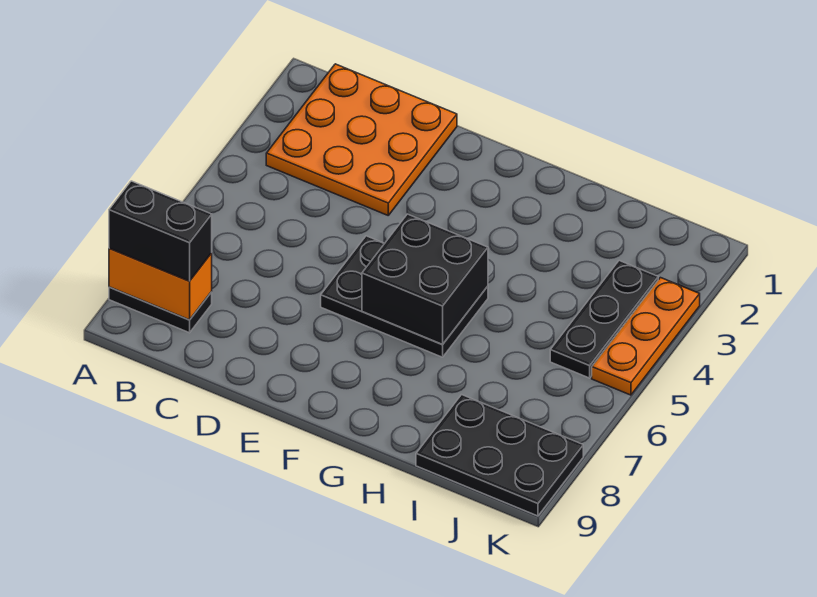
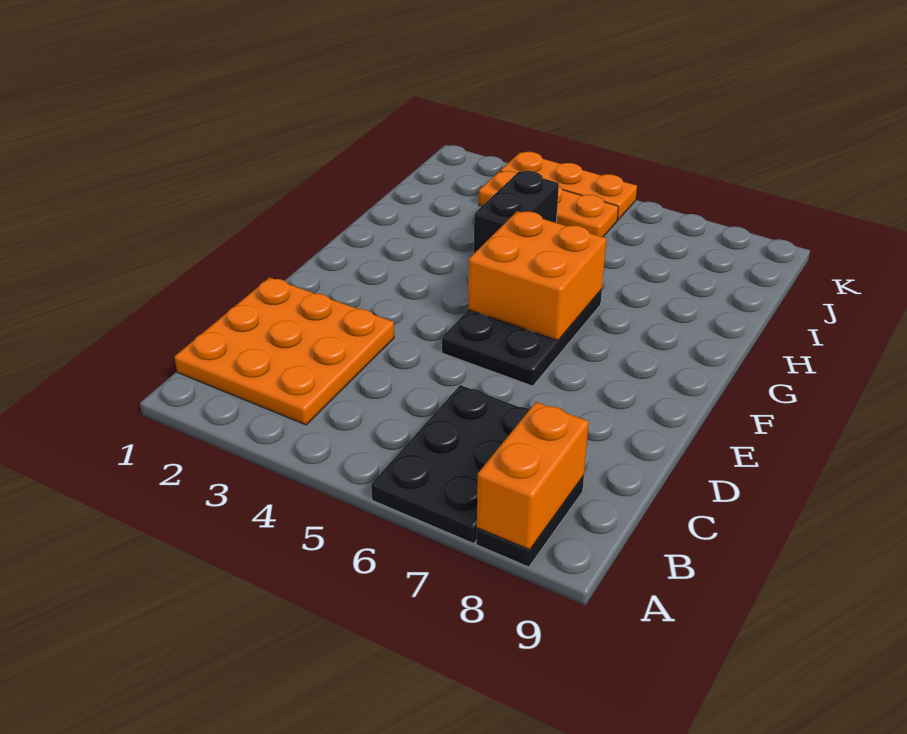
black 1x2 brick [109,181,212,281] -> black 1x2 brick moved to [474,171,559,253]
black 2x2 brick [362,214,488,345] -> orange 2x2 brick [468,211,606,340]
black 2x3 plate [416,395,583,516] -> black 2x3 plate moved to [371,385,530,544]
black 1x3 plate [550,261,658,378] -> orange 1x3 plate [479,171,619,237]

